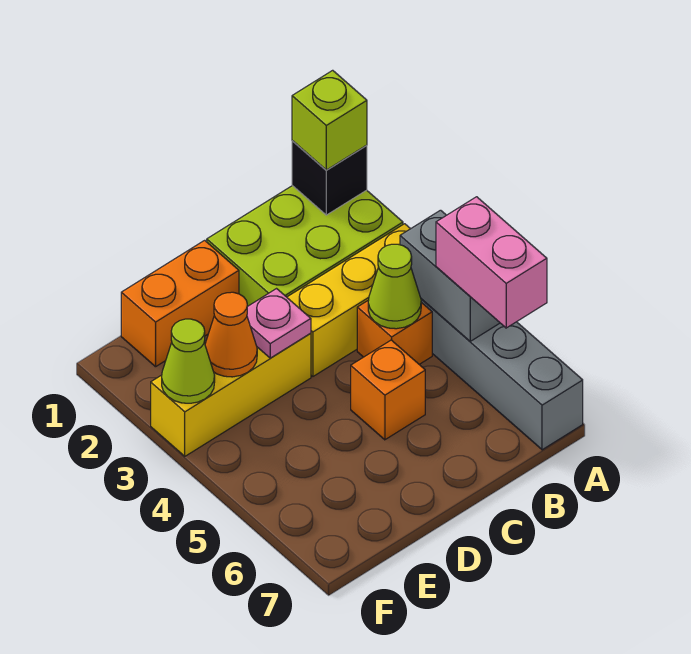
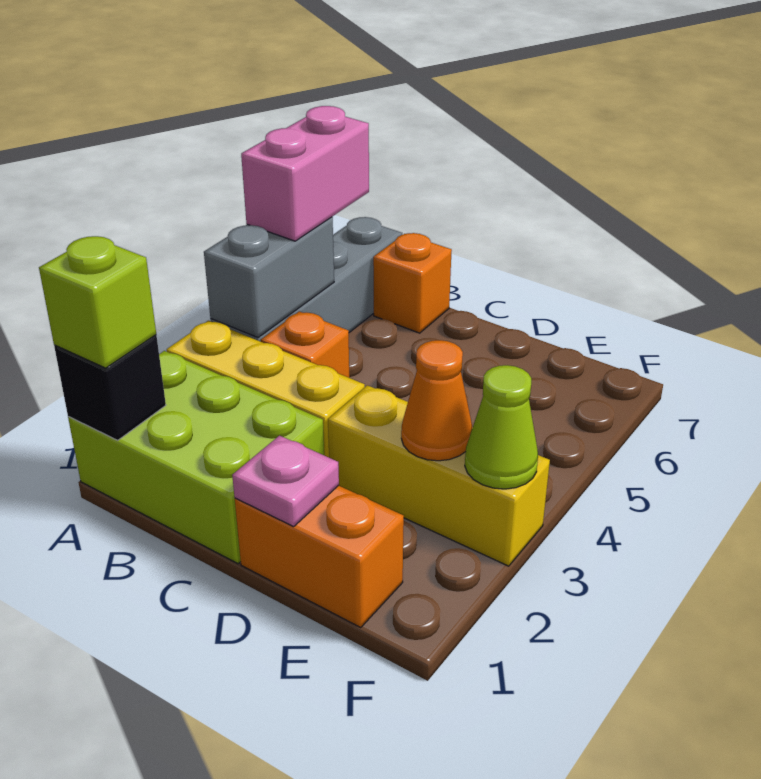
lime 1x1 cone [368,244,421,329] -> none
orange 1x1 brick [351,340,425,440] -> orange 1x1 brick moved to [373,233,452,333]
pink 1x1 plate [247,289,311,358] -> pink 1x1 plate moved to [232,436,339,527]

